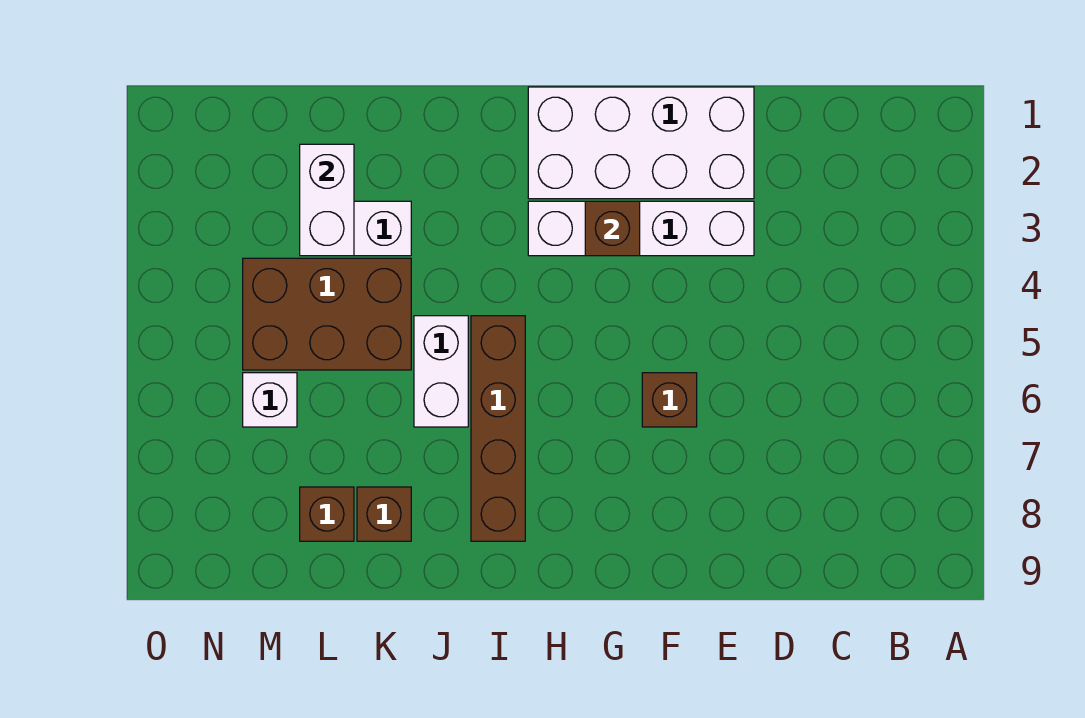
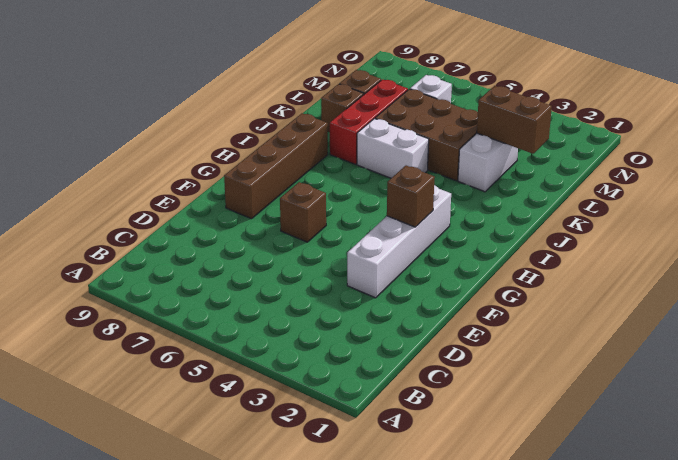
white 2x4 brick [528,87,754,199] -> none
brown 1x4 brick [471,316,525,541] -> brown 1x4 brick turned to [224,113,328,219]
none -> red 1x3 brick [330,79,408,164]
brown 2x3 brick [243,258,411,370] -> brown 2x3 brick turned to [375,89,478,181]
white 1x2 brick [300,144,354,256] -> brown 1x2 brick [477,86,552,154]

